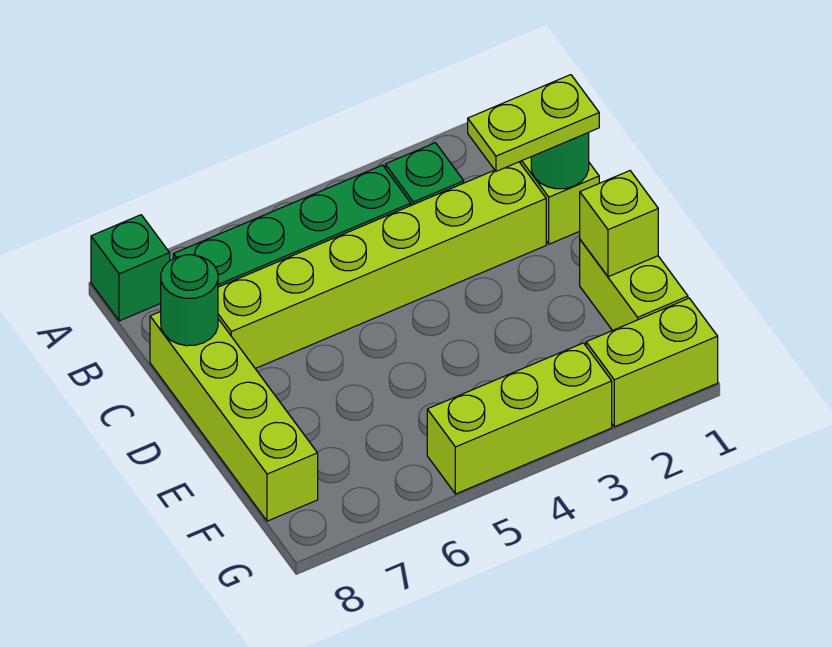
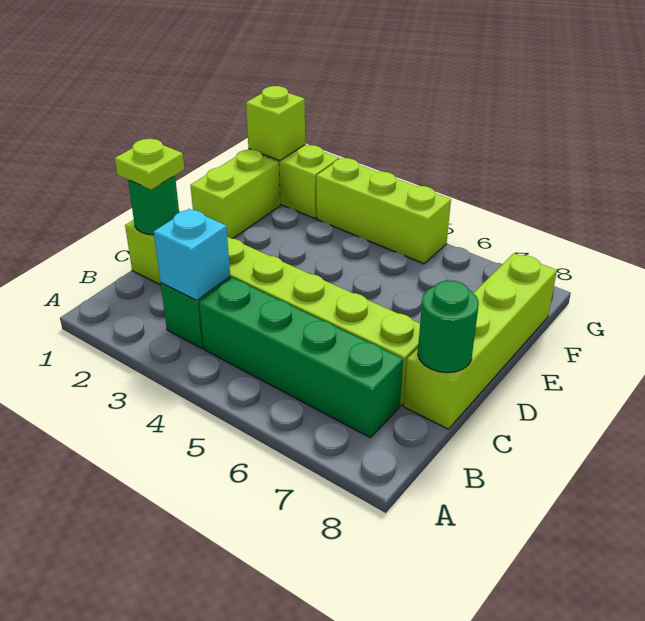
green 1x1 brick [91,215,170,321] -> none
none -> cyan 1x1 brick [154,209,230,300]
lime 1x2 plate [468,75,599,171] -> lime 1x1 plate [115,139,184,190]
lime 1x1 brick [580,171,658,277] -> lime 1x1 brick moved to [246,86,305,161]

